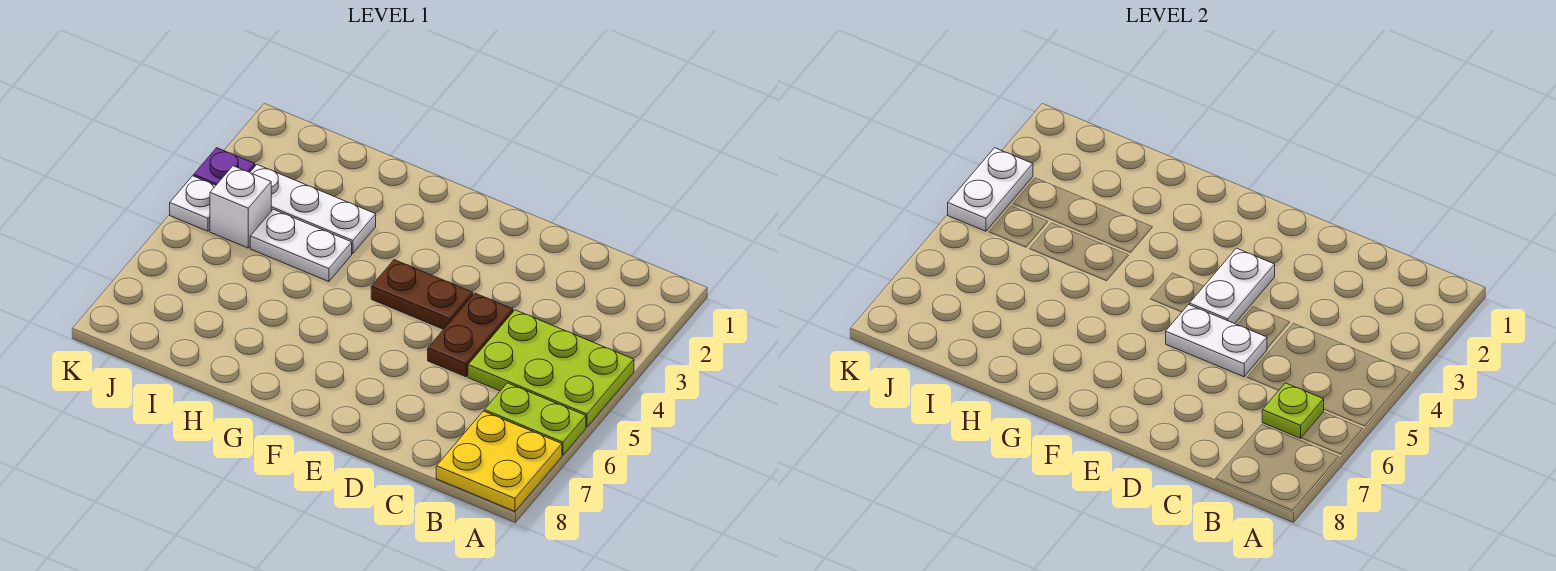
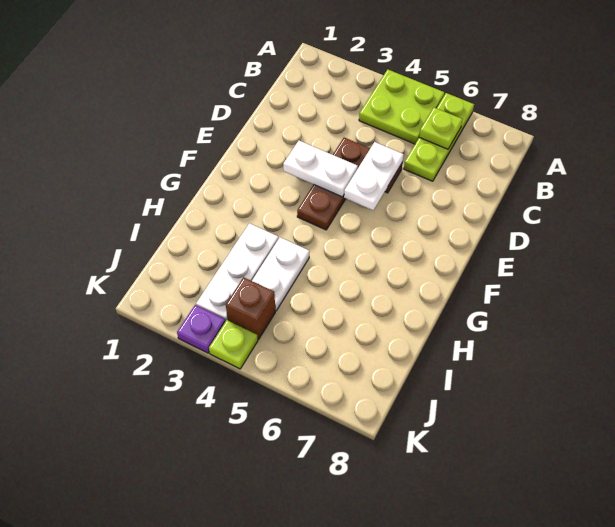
lime 2x3 plate [468,310,634,427] -> lime 2x2 plate [359,70,444,144]
lime 1x2 plate [484,383,586,455] -> lime 1x3 plate [404,93,474,181]
yellow 2x2 plate [436,411,562,511] -> none
white 1x1 brick [210,166,271,248] -> brown 1x1 brick [226,277,275,339]
white 1x2 plate [948,148,1033,231] -> none
white 1x1 plate [170,176,216,231] -> lime 1x1 plate [209,320,258,369]

